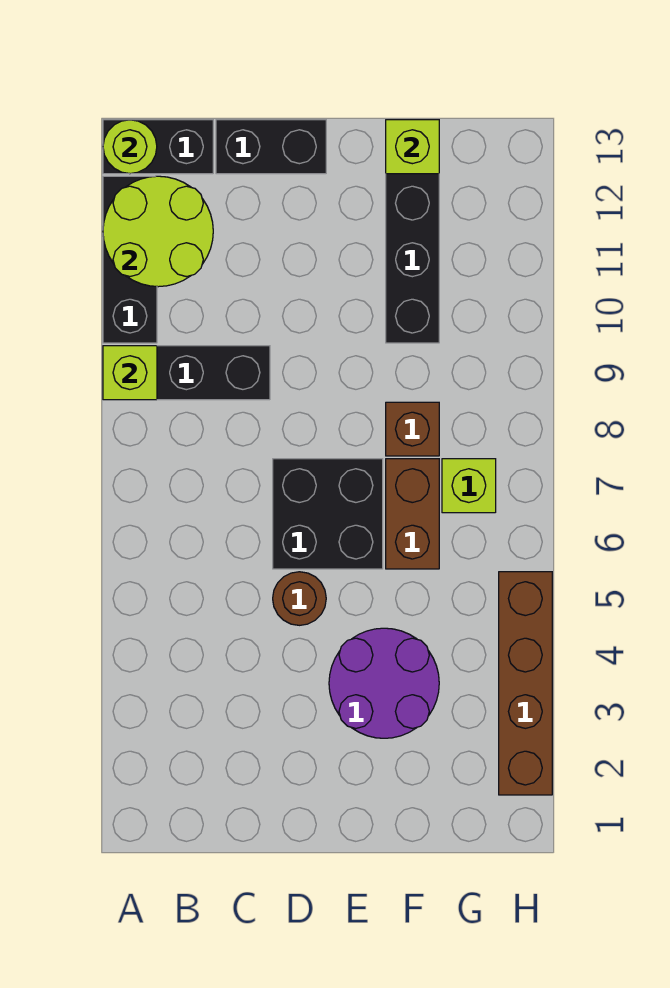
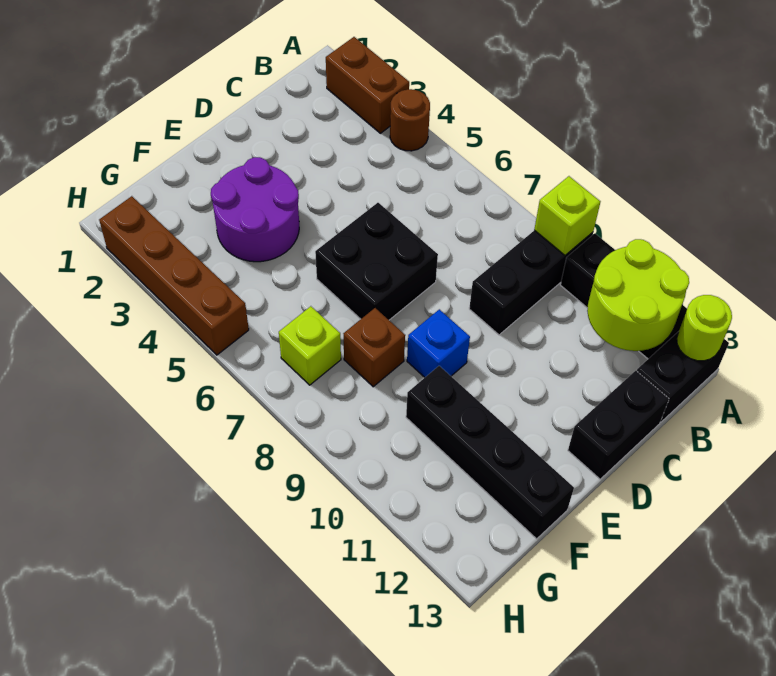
brown 1x1 round brick [273,572,326,625] -> brown 1x1 round brick moved to [390,89,430,151]
none -> blue 1x1 brick [407,309,470,377]
brown 1x2 brick [386,459,439,569] -> brown 1x2 brick moved to [326,37,409,133]
lime 1x1 brick [386,120,439,174] -> none

